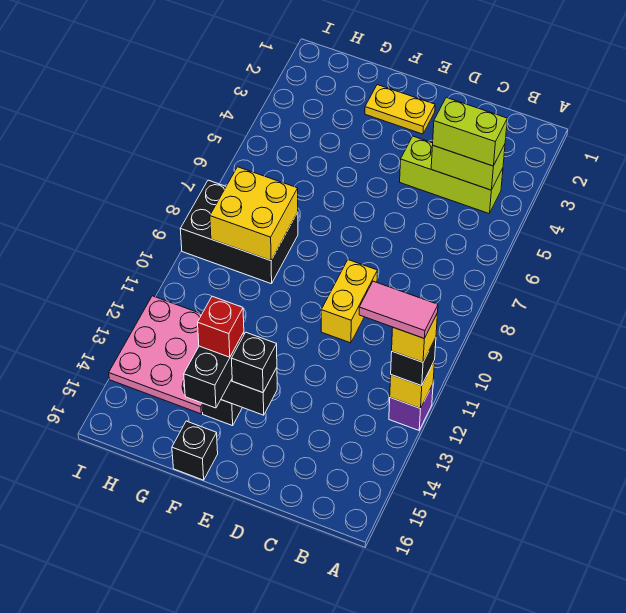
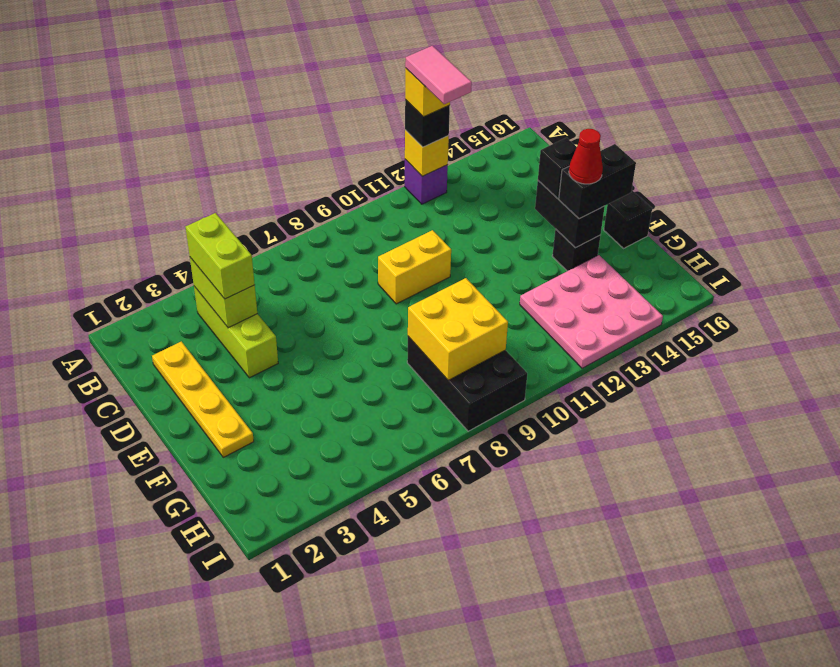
yellow 1x2 plate [365,85,435,134] -> yellow 1x4 plate [152,341,254,457]
red 1x1 brick [198,296,244,357] -> red 1x1 cone [569,129,603,184]

